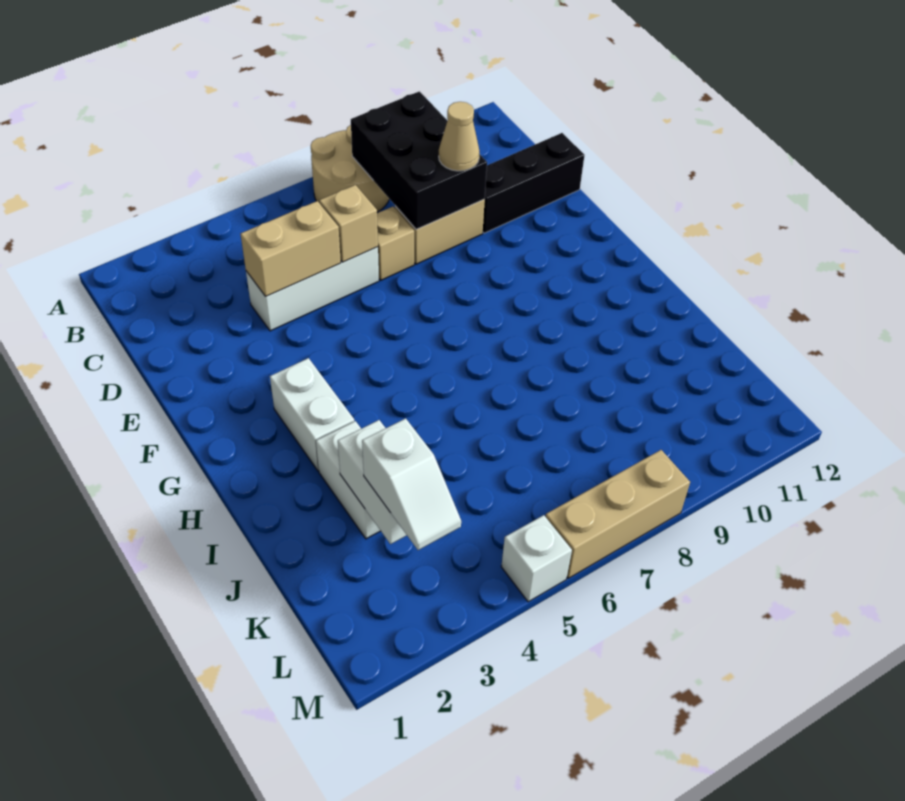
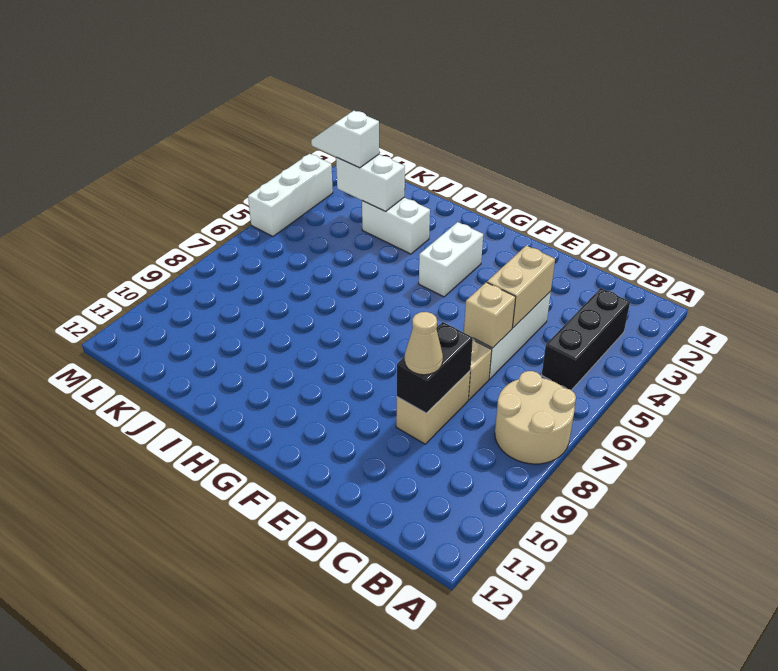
black 2x3 brick [351,91,487,229] -> black 1x2 brick [397,322,473,413]
black 1x3 brick [483,133,585,233] -> black 1x3 brick moved to [542,288,630,390]
white 1x2 brick [270,358,354,471] -> white 1x2 brick turned to [419,222,483,297]
white 1x1 brick [501,515,572,602] -> white 1x3 brick [248,154,333,236]
tan 1x3 brick [545,450,690,578] -> none

